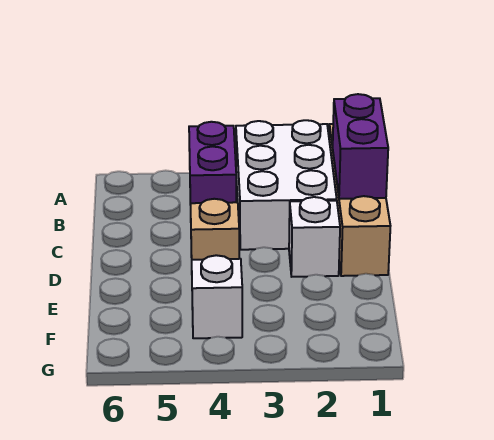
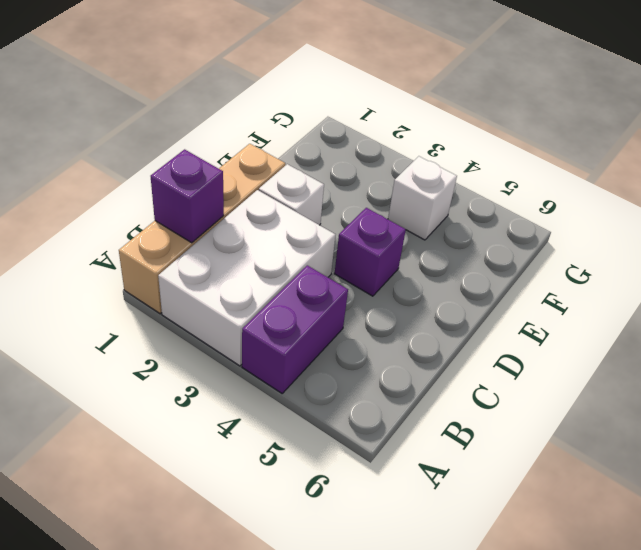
purple 1x2 brick [333,94,388,199] -> purple 1x1 brick [151,149,224,243]
tan 1x1 brick [191,199,239,260] -> purple 1x1 brick [335,208,406,296]

